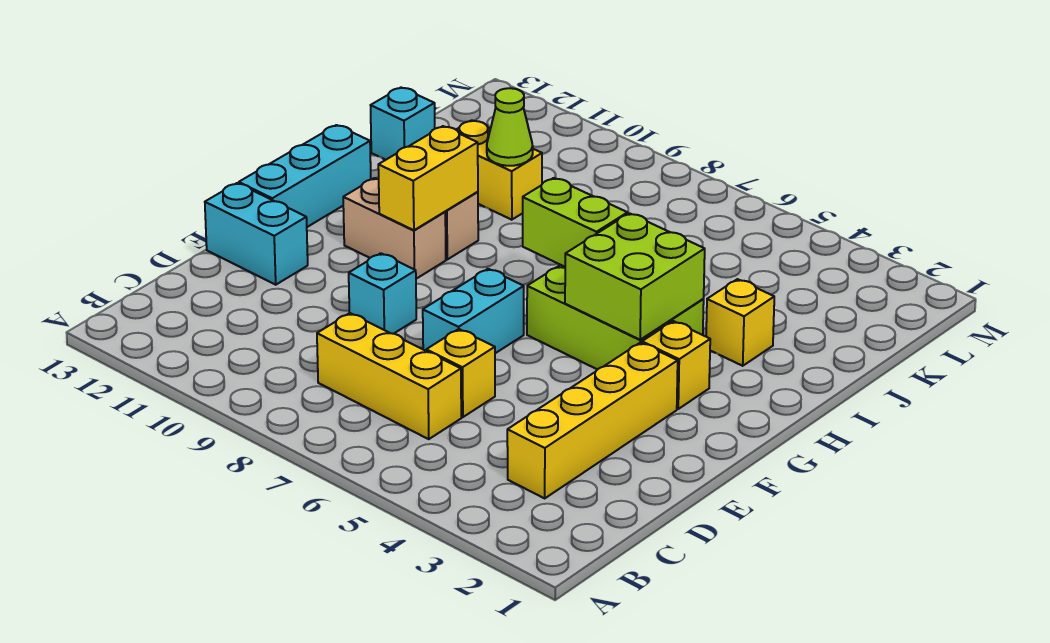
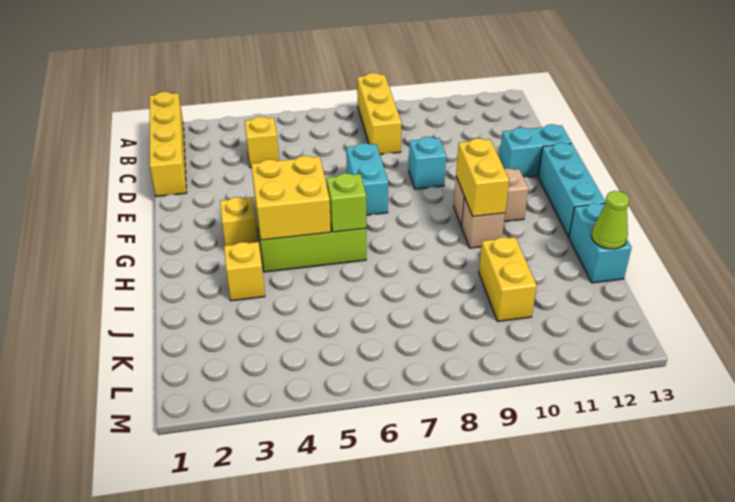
yellow 1x4 brick [507,342,678,498] -> yellow 1x4 brick moved to [150,92,187,196]
yellow 1x3 brick [317,313,461,439] -> yellow 1x3 brick turned to [357,73,402,154]
yellow 1x1 brick [426,329,495,417] -> yellow 1x1 brick moved to [245,116,279,168]
lime 2x2 brick [565,213,705,340] -> yellow 2x2 brick [251,156,331,240]
lime 1x2 brick [523,178,628,267] -> lime 1x1 brick [327,173,366,232]
yellow 1x2 brick [456,120,542,220] -> yellow 1x2 brick turned to [479,237,537,321]
lime 1x1 cone [487,88,533,166] -> lime 1x1 cone moved to [592,191,629,249]
cyan 1x1 brick [371,88,435,160] -> cyan 1x2 brick [569,203,632,283]

